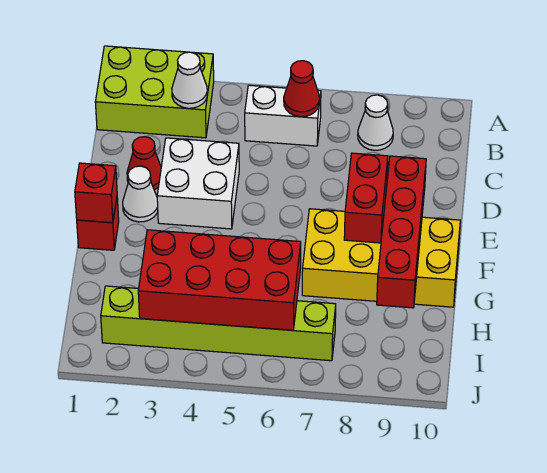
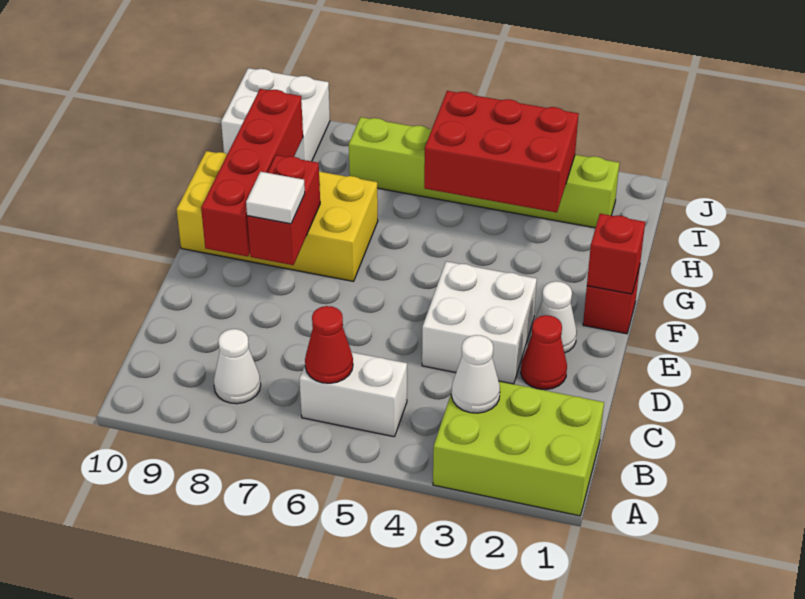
none -> white 1x1 tile [246,172,305,224]
red 2x4 brick [138,230,301,330] -> red 2x3 brick [424,91,578,213]
none -> white 2x2 brick [221,68,330,161]

